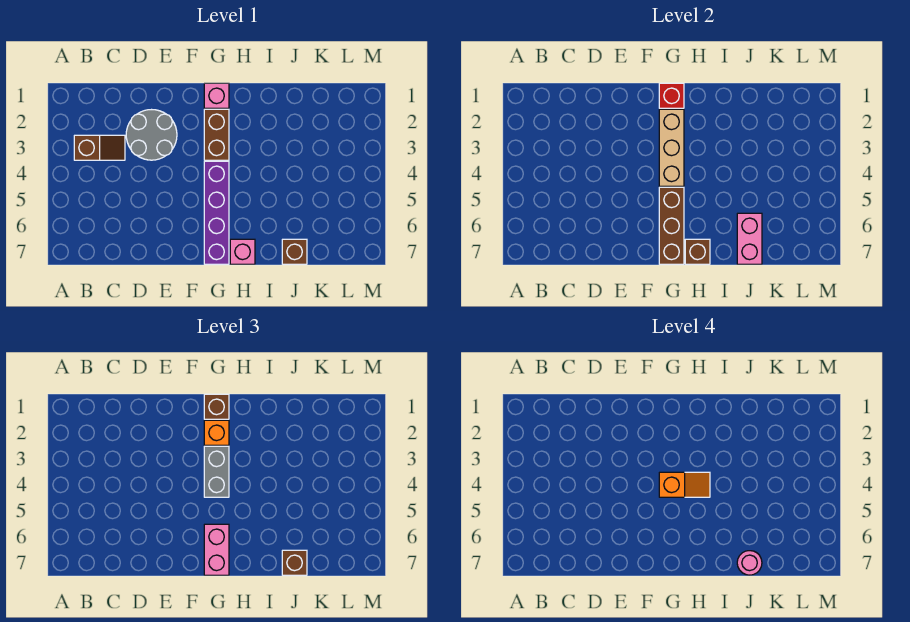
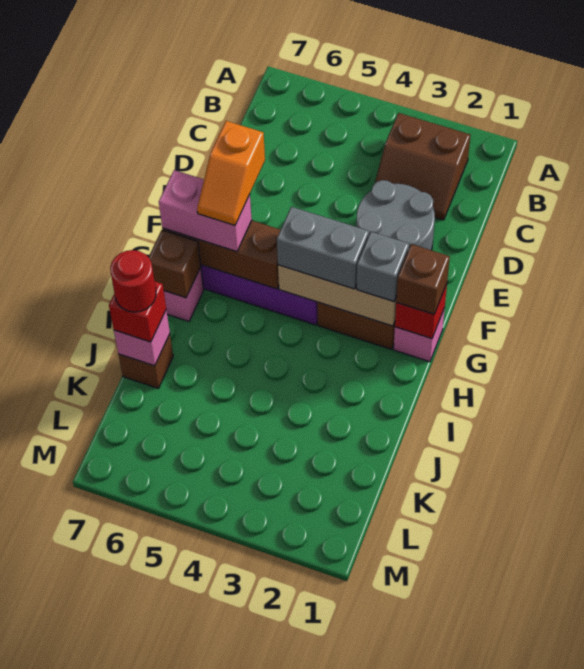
brown 1x2 slope [74,135,125,160] -> brown 2x2 slope [375,113,470,220]
orange 1x1 brick [204,420,229,445] -> grey 1x1 brick [357,232,409,302]
orange 1x2 slope [659,472,710,497] -> orange 1x2 slope moved to [197,121,265,225]
pink 1x2 brick [737,213,762,264] -> pink 1x1 brick [114,310,170,366]
brown 1x1 brick [282,550,307,575] -> red 1x1 brick [109,282,166,342]
pink 1x1 round brick [737,551,762,575] -> red 1x1 round brick [110,250,156,312]

